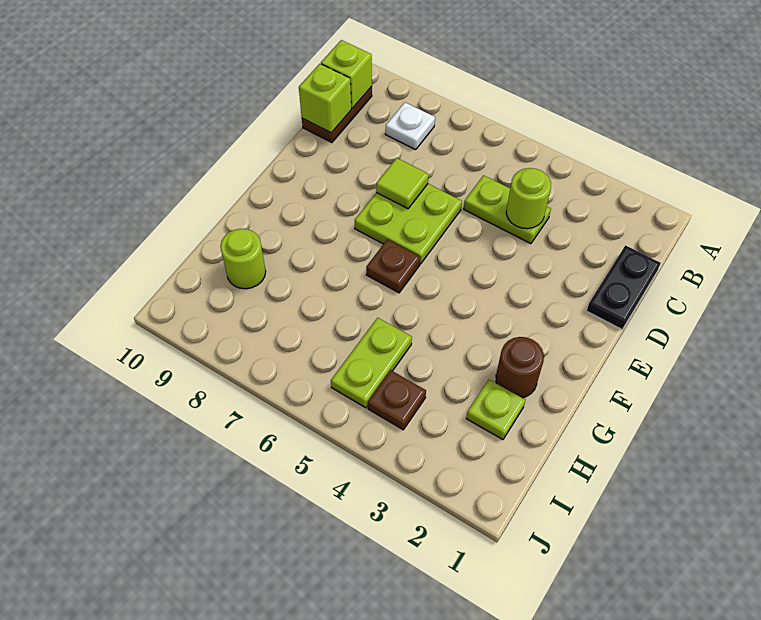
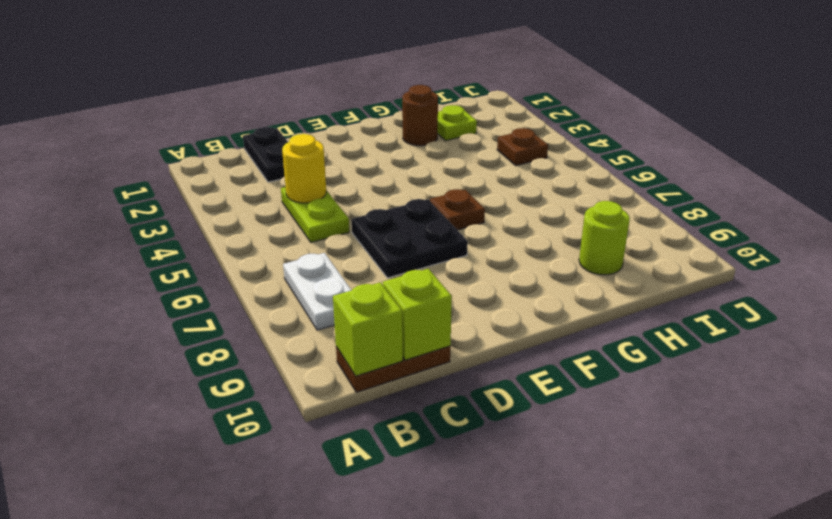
white 1x1 plate [385,102,435,150] -> white 1x2 plate [283,253,352,330]
black 1x2 plate [587,245,661,329] -> black 1x2 plate turned to [243,127,288,182]
lime 1x1 round brick [506,168,551,229] -> yellow 1x1 round brick [282,134,326,203]
lime 2x2 plate [355,184,462,264] -> black 2x2 plate [352,199,468,278]
lime 1x1 tile [376,158,429,209] -> none
lime 1x2 plate [331,318,412,408] -> none

